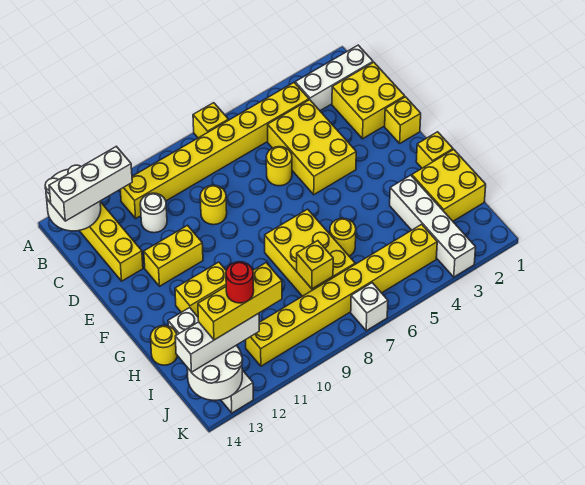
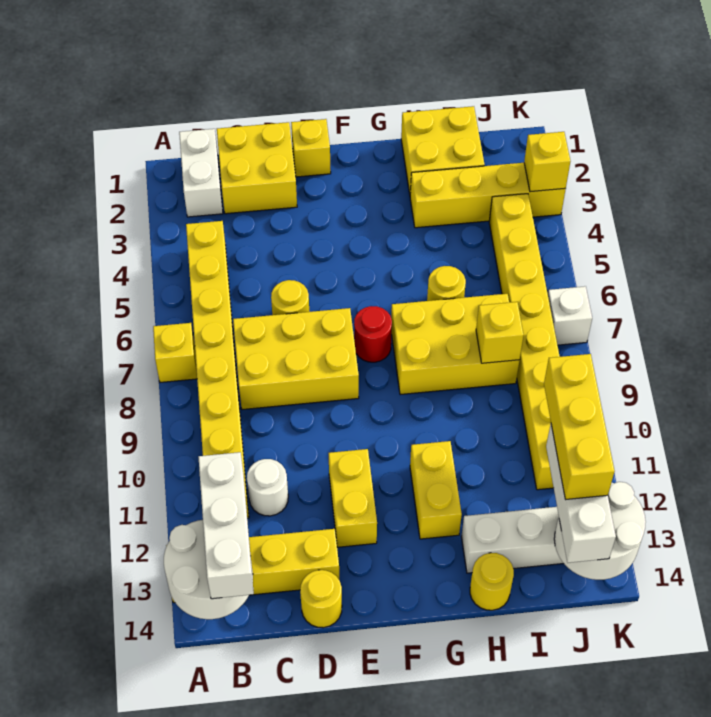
white 1x3 brick [295,45,373,111] -> white 1x2 brick [179,129,223,217]
yellow 2x3 brick [268,100,356,195] -> yellow 2x3 brick moved to [233,308,359,410]
yellow 1x1 round brick [200,185,227,225] -> yellow 1x1 round brick moved to [300,570,342,628]
yellow 1x1 brick [416,132,453,168] -> yellow 1x1 brick moved to [524,132,570,192]
white 1x4 brick [390,175,476,277] -> yellow 1x4 brick [410,163,566,228]
red 1x1 round brick [226,262,254,303] -> red 1x1 round brick moved to [354,306,392,362]

